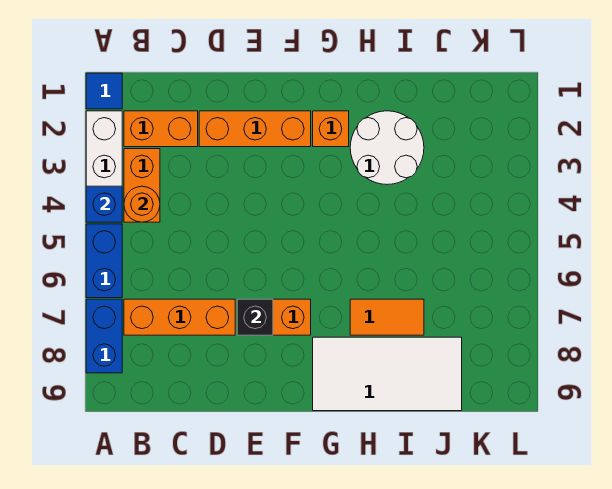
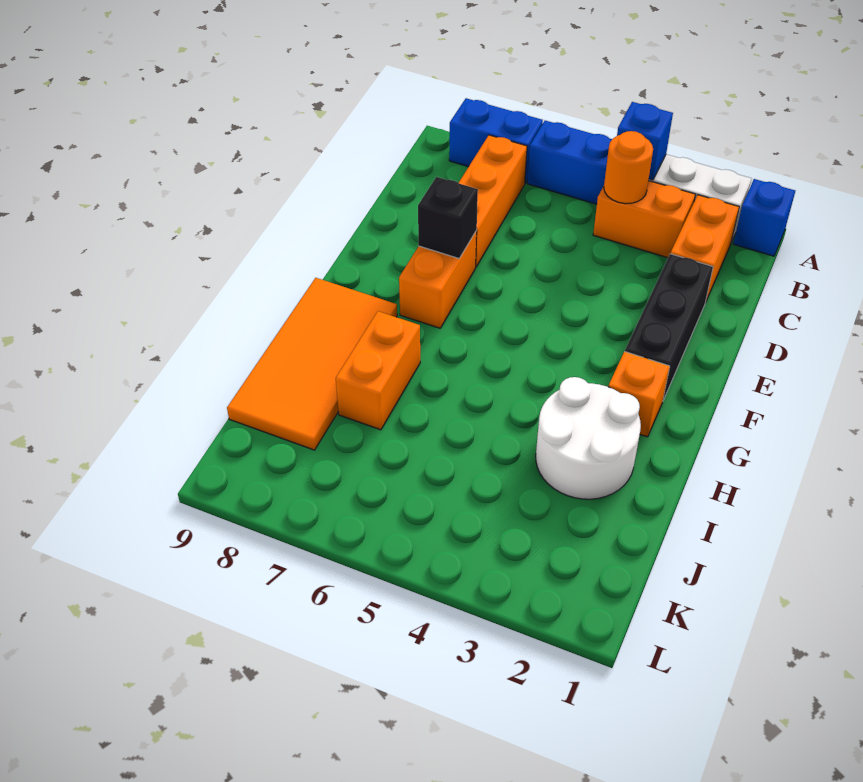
blue 1x1 tile [86,73,122,109] -> blue 1x1 brick [733,179,795,256]
orange 1x3 brick [199,111,311,147] -> black 1x3 brick [625,254,713,400]
white 2x4 tile [313,337,462,411] -> orange 2x4 tile [227,278,397,450]
orange 1x2 tile [350,299,424,335] -> orange 1x2 brick [336,311,420,430]

